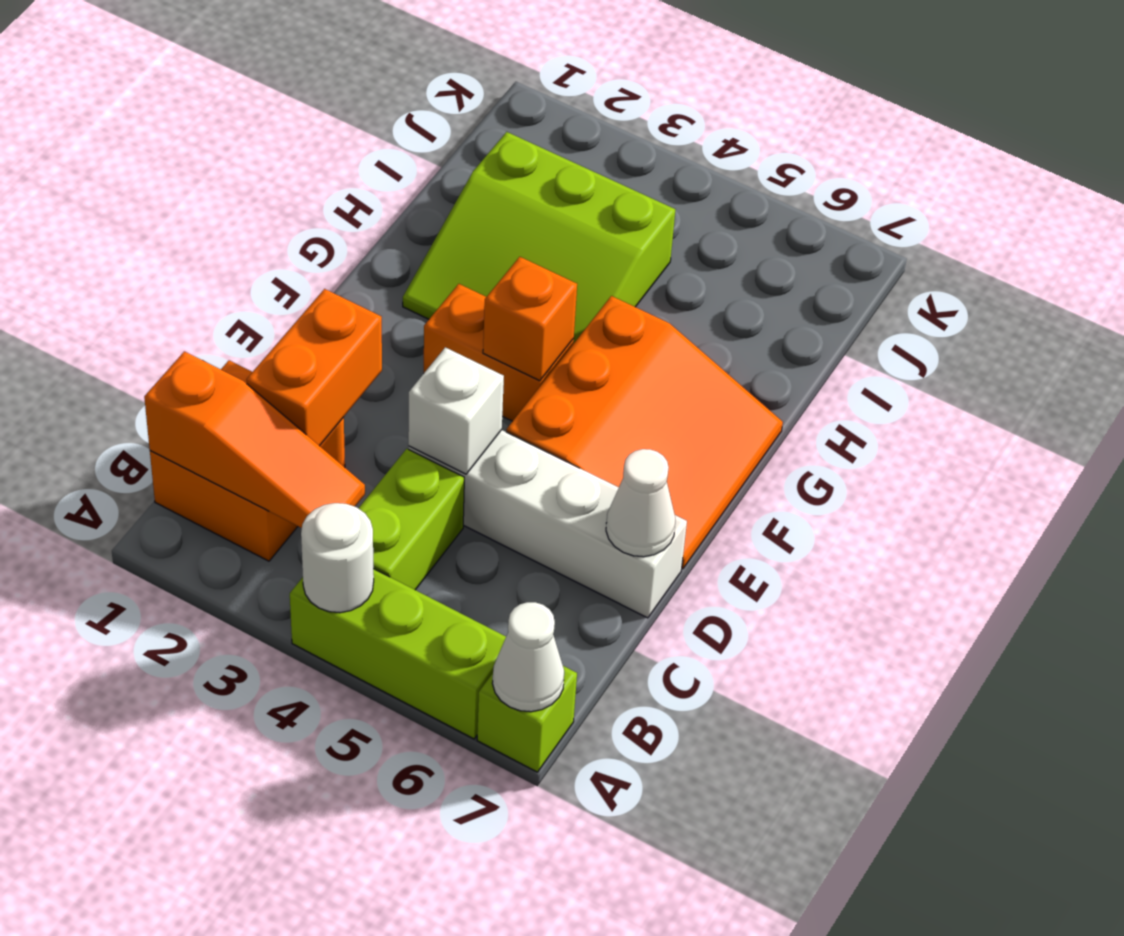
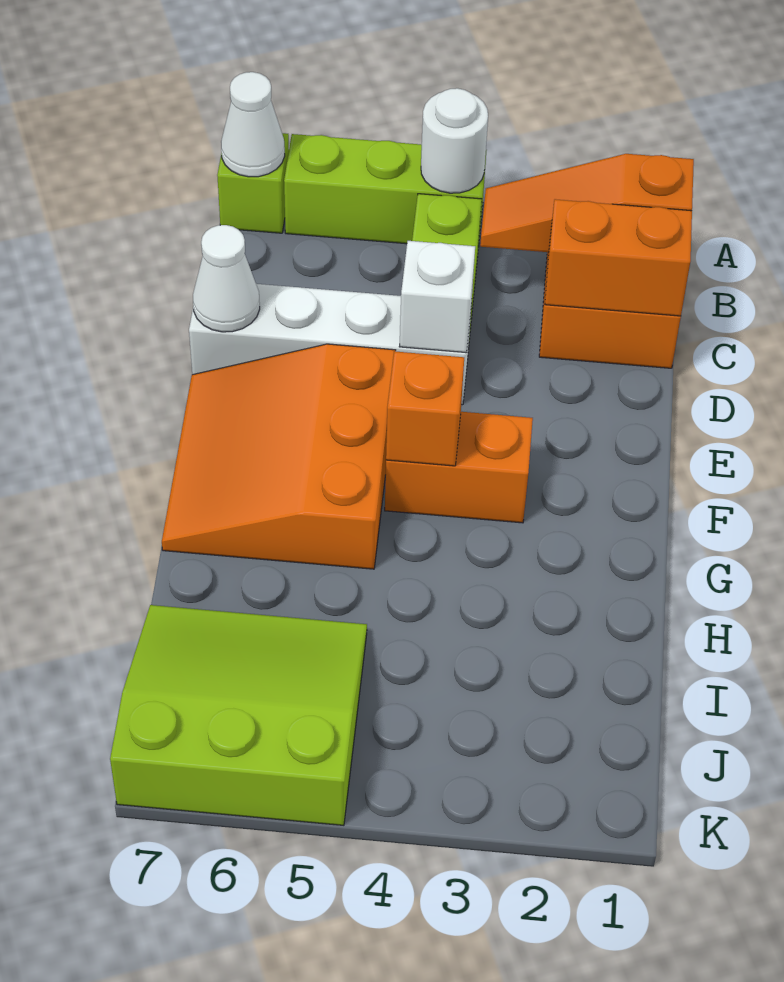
orange 1x2 brick [246,289,382,446] -> orange 1x2 brick turned to [545,199,692,316]
lime 3x3 slope [403,132,675,344] -> lime 3x3 slope moved to [110,605,367,825]

